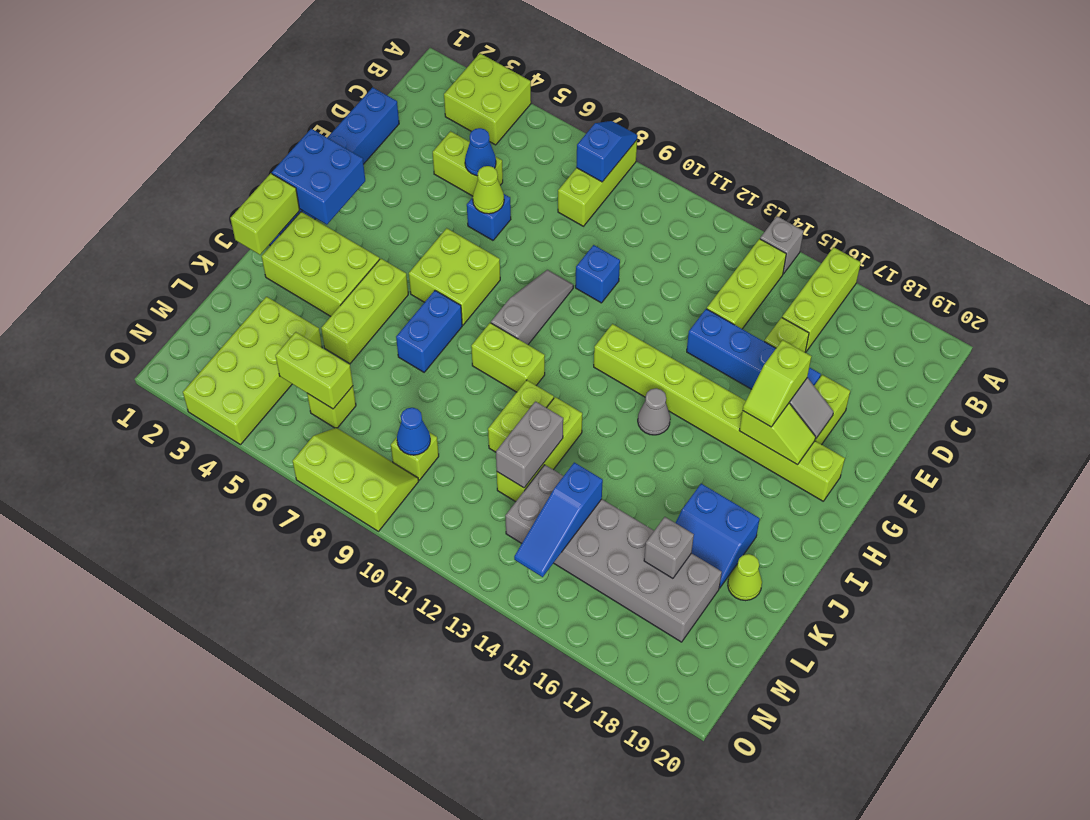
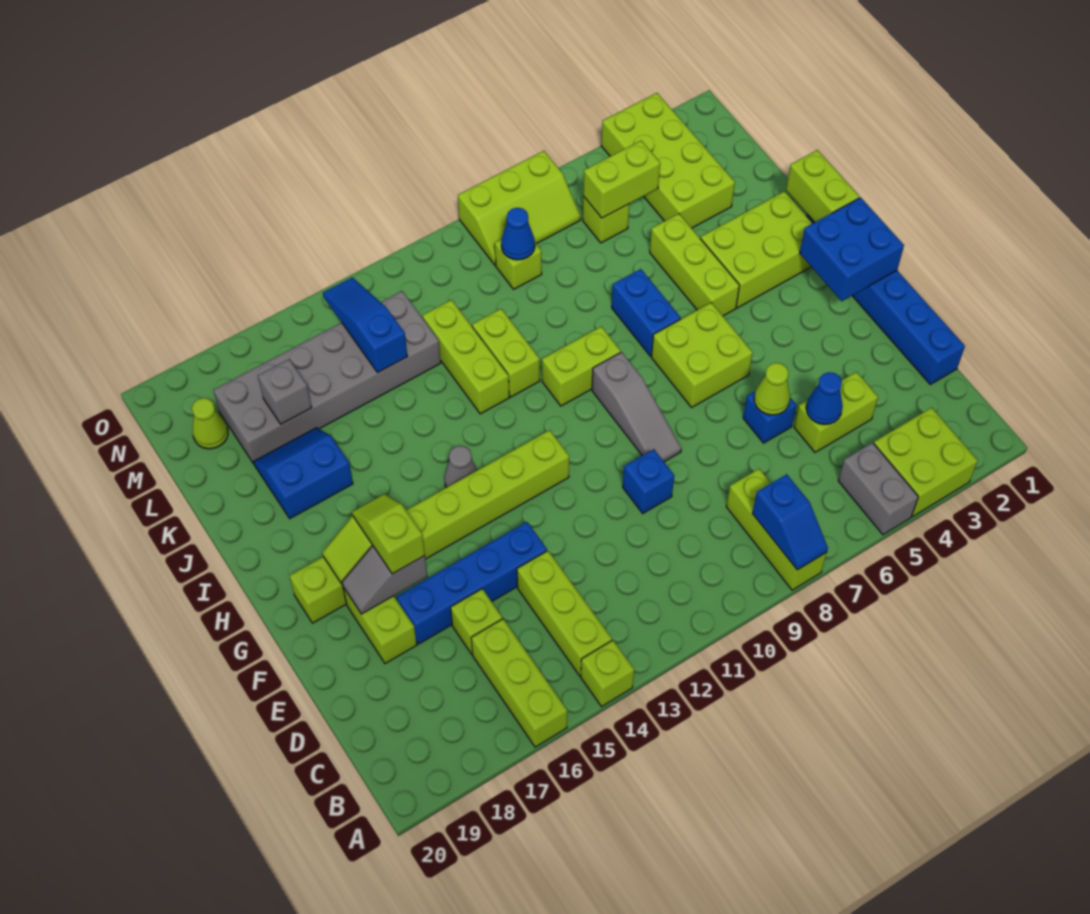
grey 1x1 brick [760,216,804,274] -> lime 1x1 brick [581,640,634,707]
grey 1x2 brick [496,402,563,488] -> grey 1x2 brick moved to [838,443,918,535]
lime 1x1 cone [728,554,762,601] -> lime 1x1 cone moved to [192,398,228,449]

